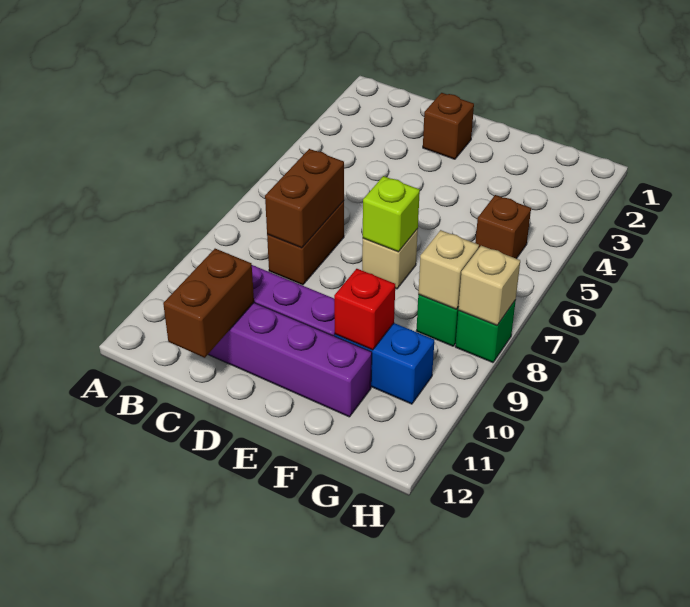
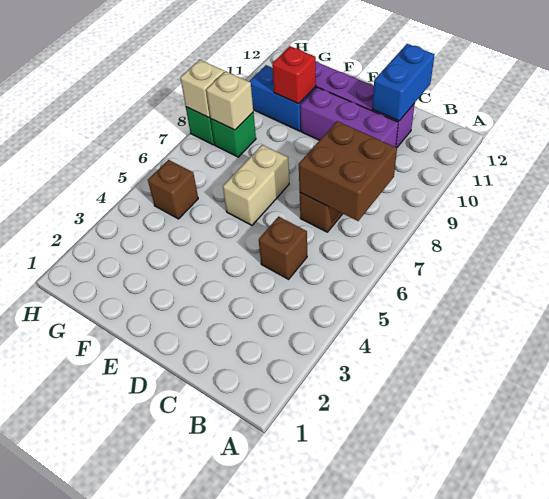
brown 1x2 brick [265,149,344,248] -> brown 2x2 brick [299,121,397,221]
brown 1x2 brick [163,249,254,358] -> blue 1x2 brick [372,44,434,121]
brown 1x1 brick [423,93,474,159] -> brown 1x1 brick moved to [259,217,307,279]
tan 1x1 brick [362,229,418,289] -> tan 1x2 brick [223,145,289,225]
lime 1x1 brick [363,176,420,252] -> none

